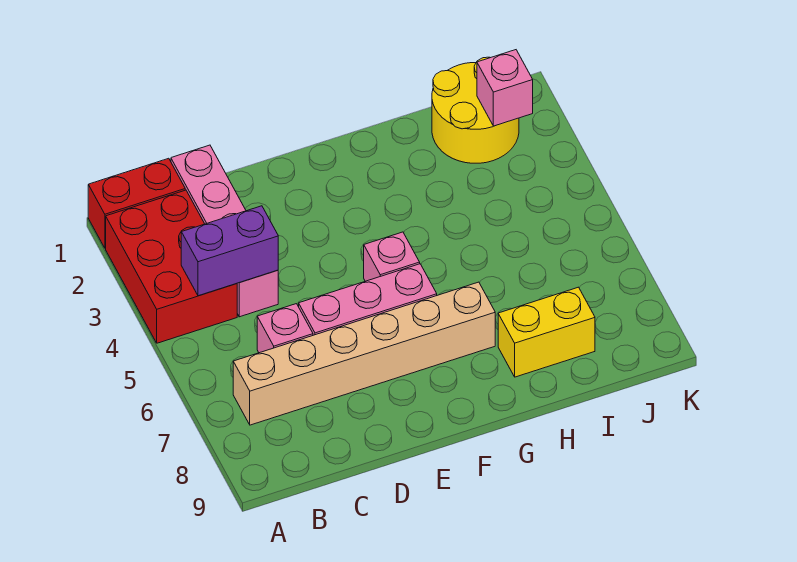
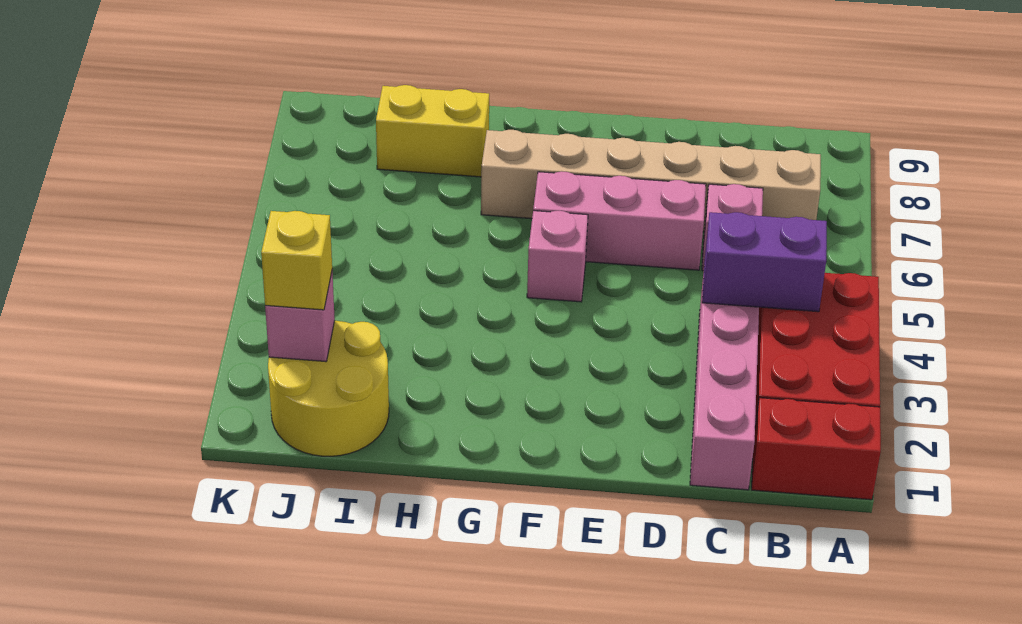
none -> yellow 1x1 brick [261,211,332,310]

